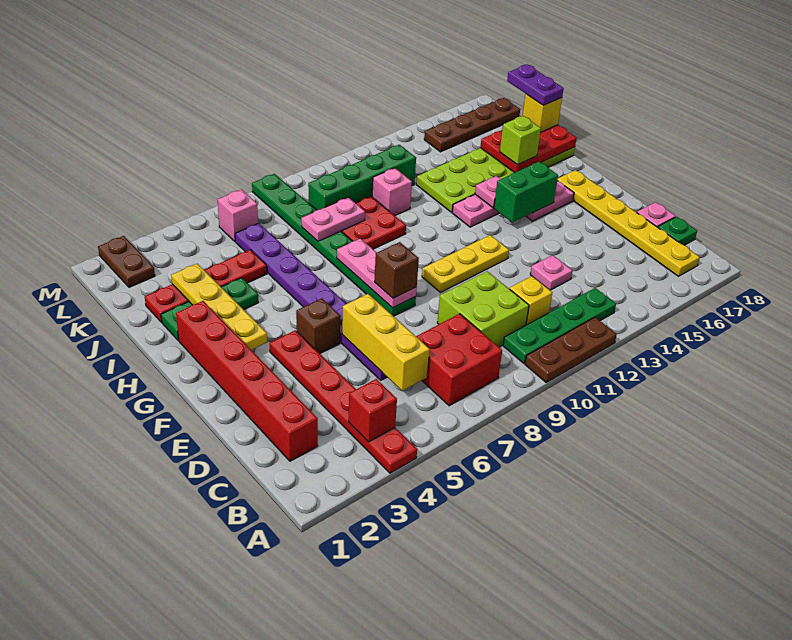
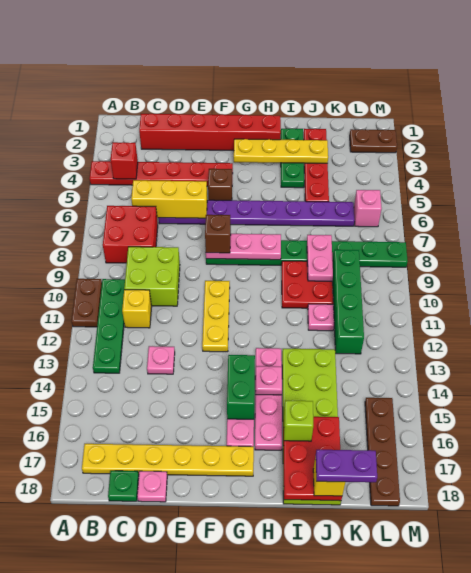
brown 1x3 plate [525,317,617,382] -> brown 1x2 plate [72,279,102,327]
pink 1x1 brick [372,168,412,215] -> pink 1x1 plate [308,304,334,331]

